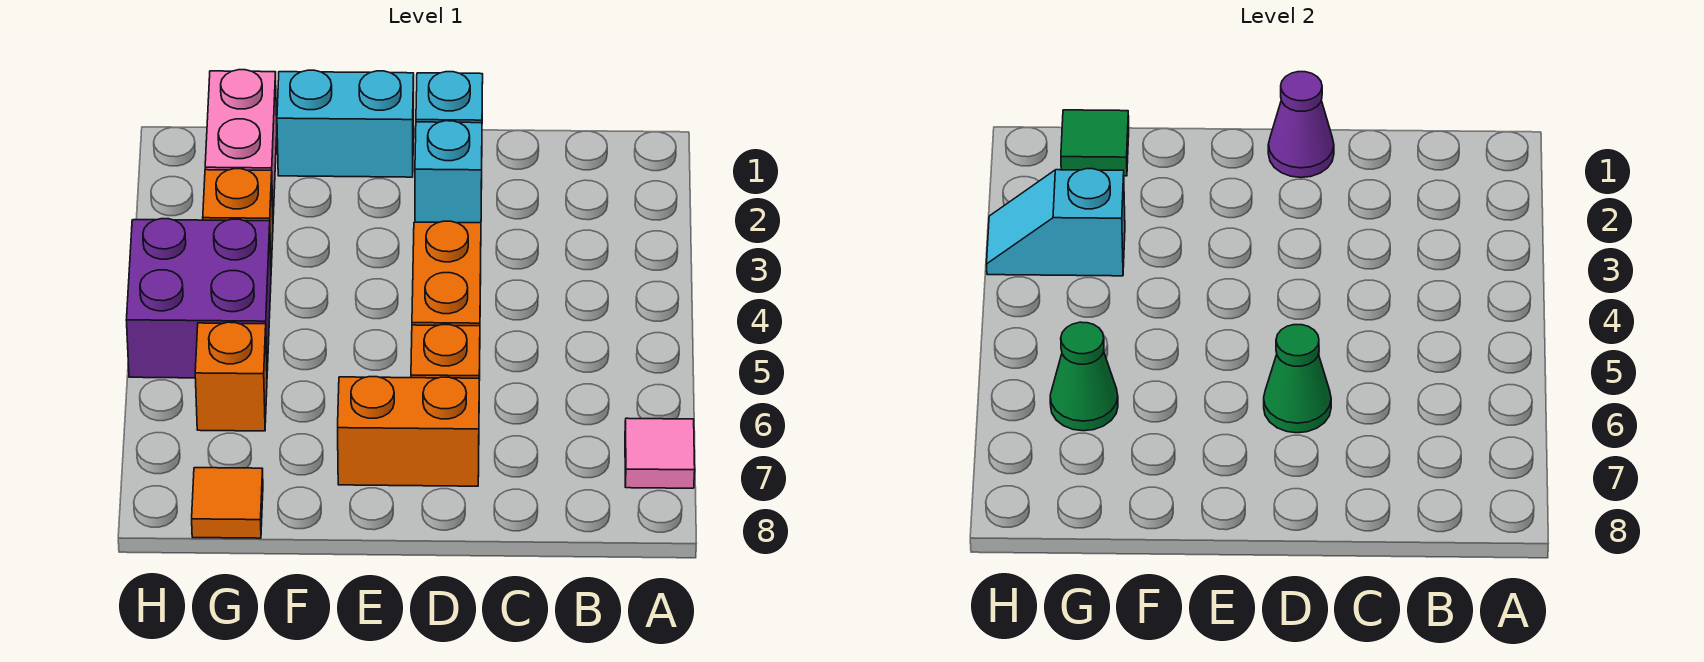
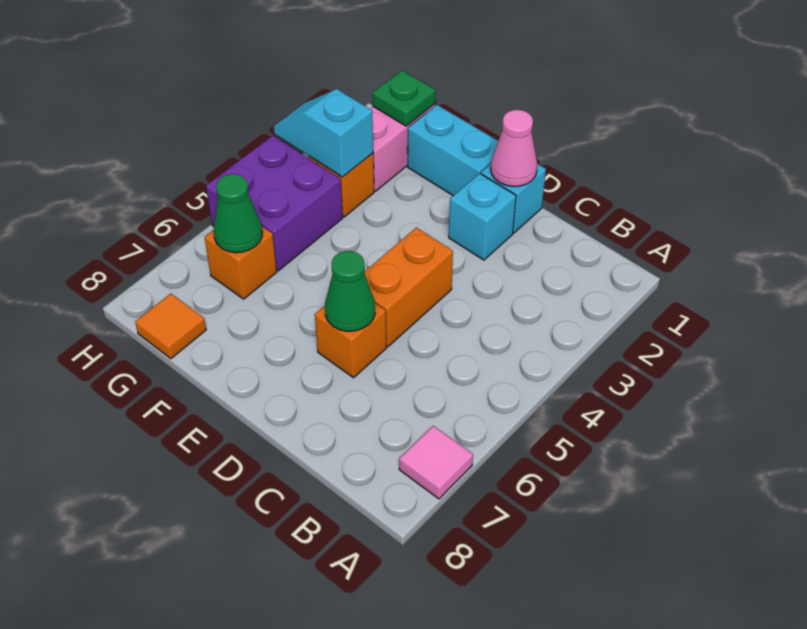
purple 1x1 cone [1268,72,1334,178] -> pink 1x1 cone [491,110,537,186]
orange 1x2 brick [338,377,479,486] -> none
green 1x1 tile [1061,110,1129,176] -> green 1x1 plate [372,70,435,126]

